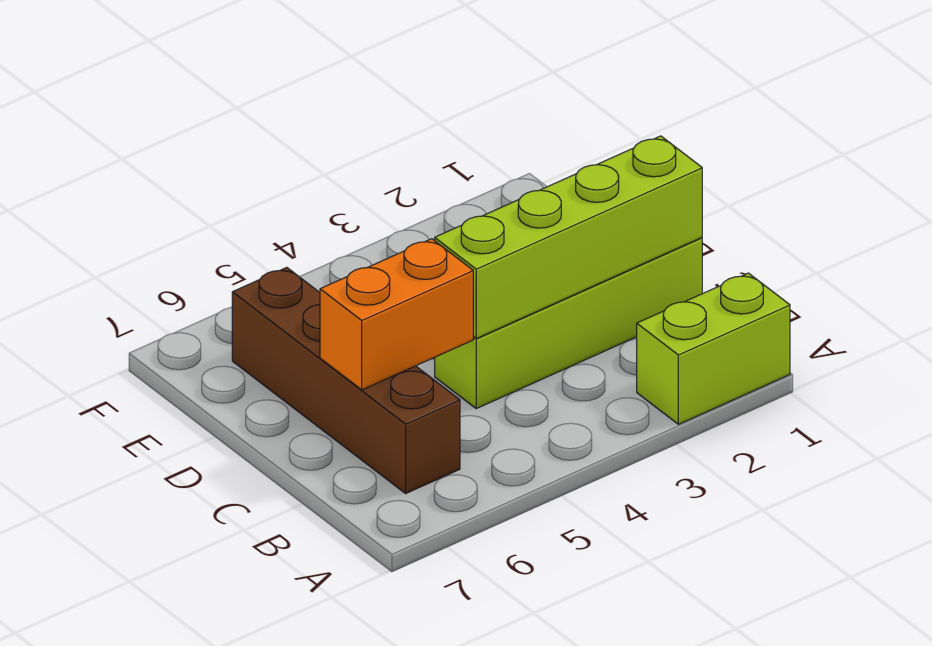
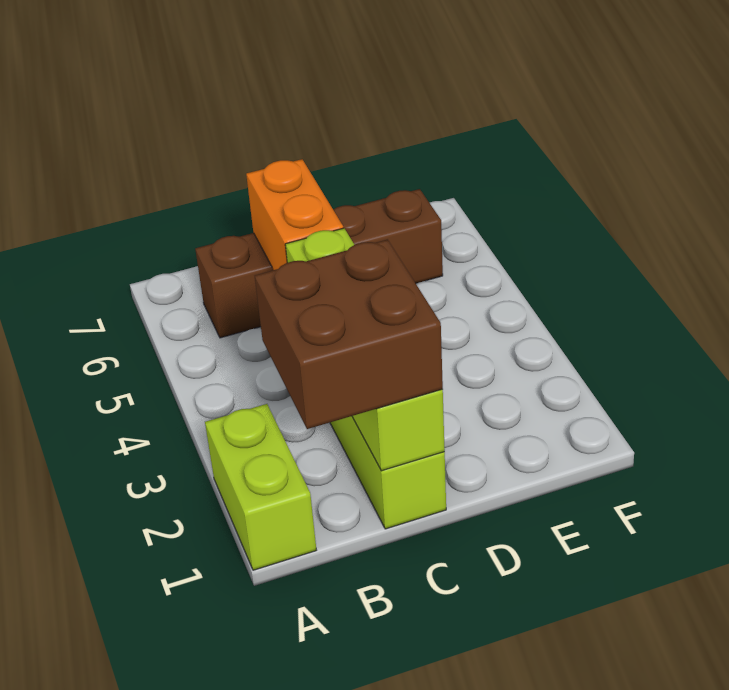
none -> brown 2x2 brick [255,240,443,429]

